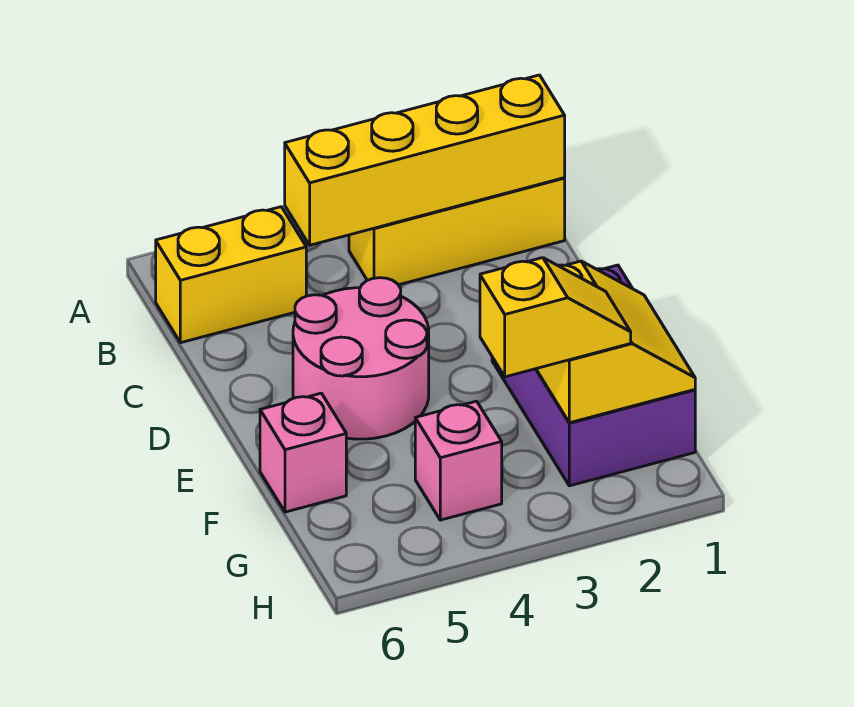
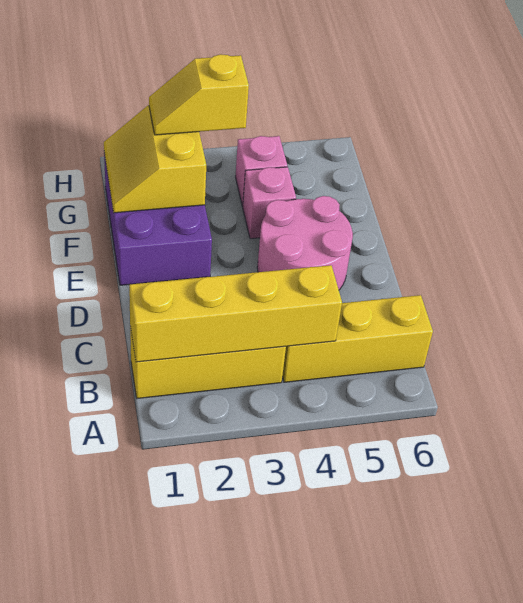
yellow 1x2 brick [156,207,306,343] -> yellow 1x3 brick [282,295,433,382]
pink 1x1 brick [260,393,346,512] -> pink 1x1 brick moved to [243,167,296,239]

